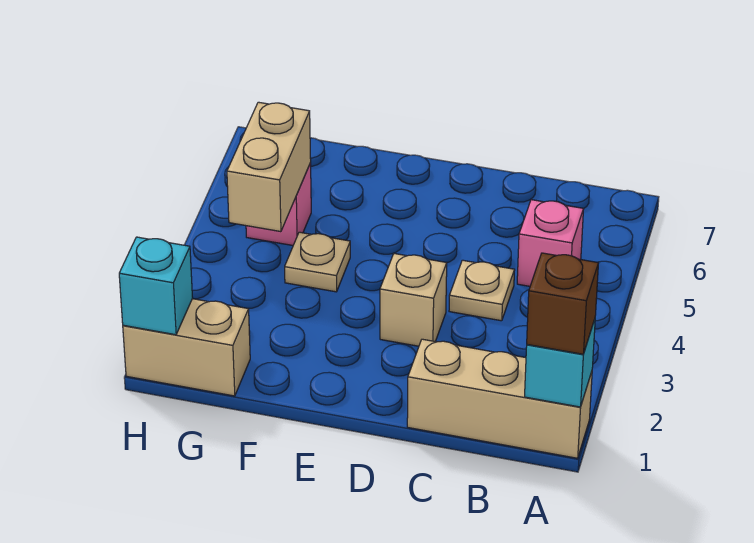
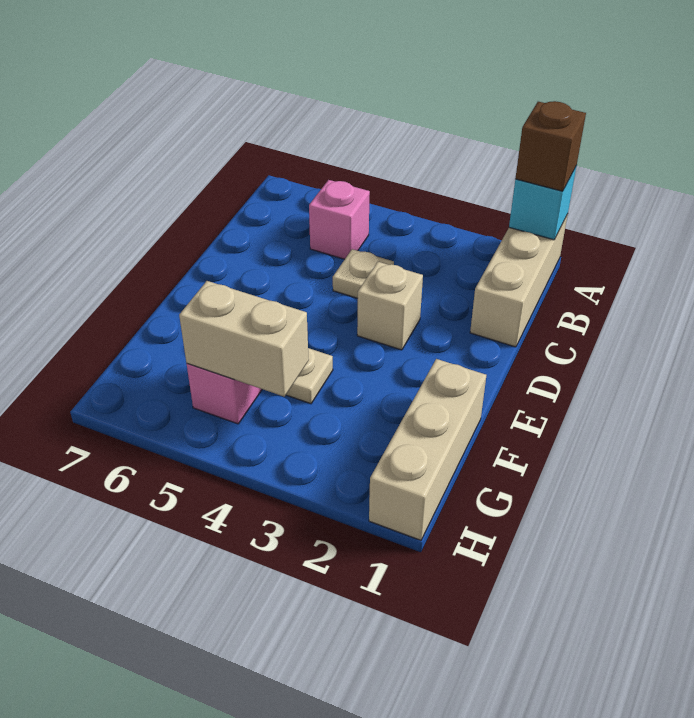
tan 1x2 brick [123,299,250,396] -> tan 1x3 brick [369,359,486,540]
cyan 1x1 brick [119,237,193,335] -> none

